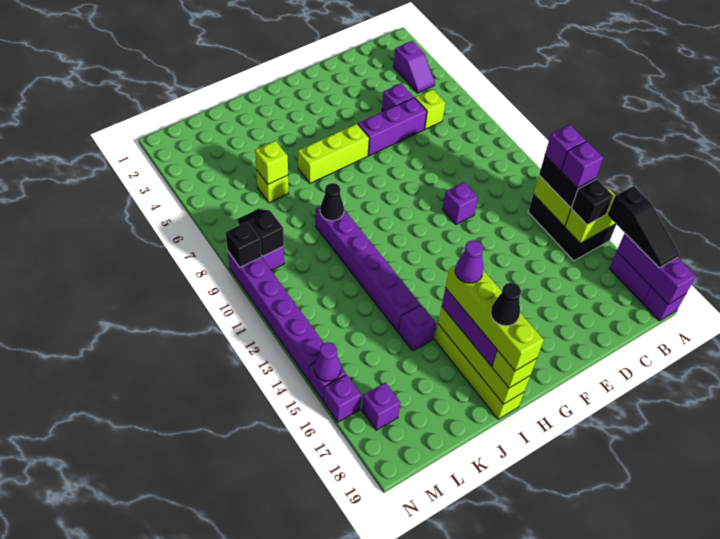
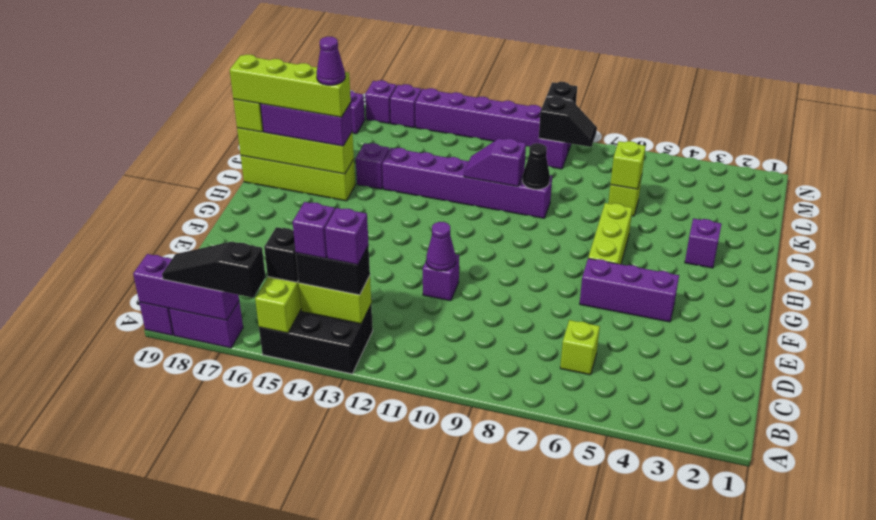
purple 1x2 slope [393,41,435,93] -> purple 1x2 slope moved to [464,139,526,186]
purple 1x1 brick [382,84,414,112] -> purple 1x1 brick moved to [685,218,722,268]
purple 1x3 brick [358,98,427,156] -> purple 1x3 brick turned to [580,258,679,322]
black 1x1 cone [491,283,521,326] -> none
purple 1x1 cone [314,342,341,381] -> purple 1x1 cone moved to [426,222,456,271]

